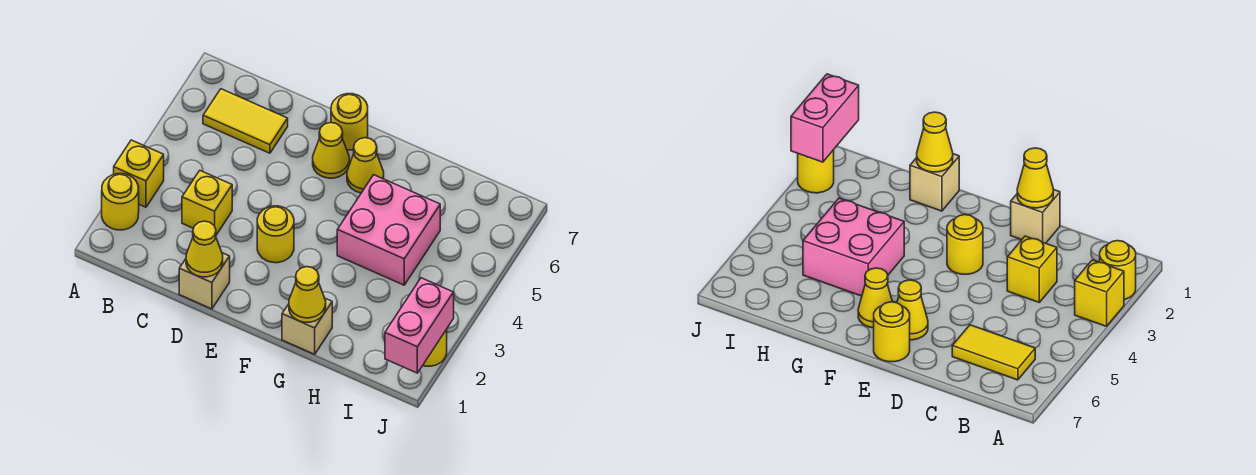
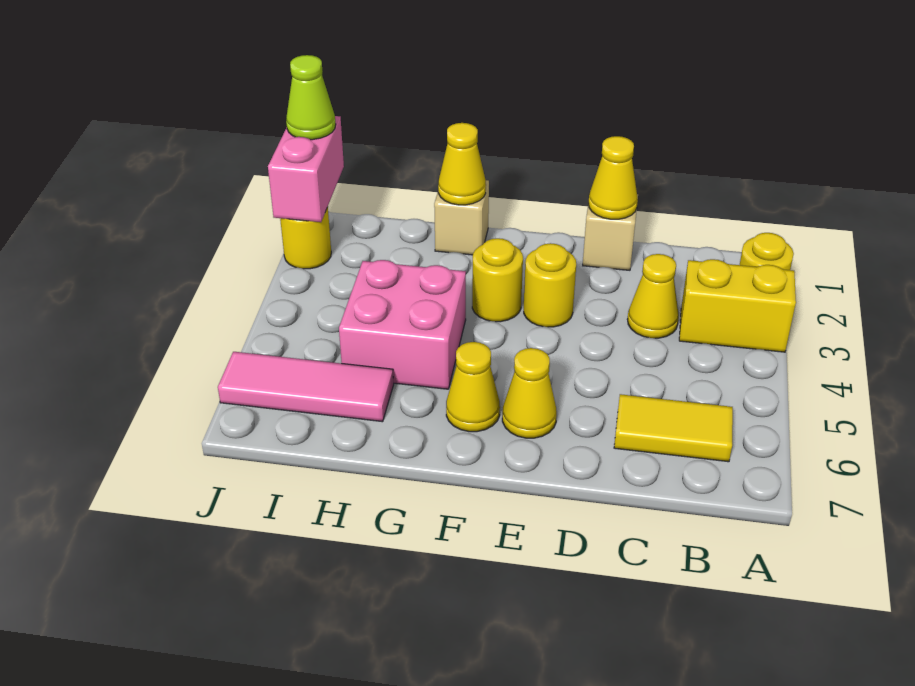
yellow 1x1 brick [114,140,164,207] -> yellow 1x2 brick [679,259,796,352]
yellow 1x1 brick [182,171,232,235] -> yellow 1x1 cone [627,254,679,338]
yellow 1x1 round brick [331,94,368,150] -> yellow 1x1 round brick moved to [472,238,523,322]
none -> pink 1x3 tile [218,352,394,422]
none -> lime 1x1 cone [286,55,336,140]

